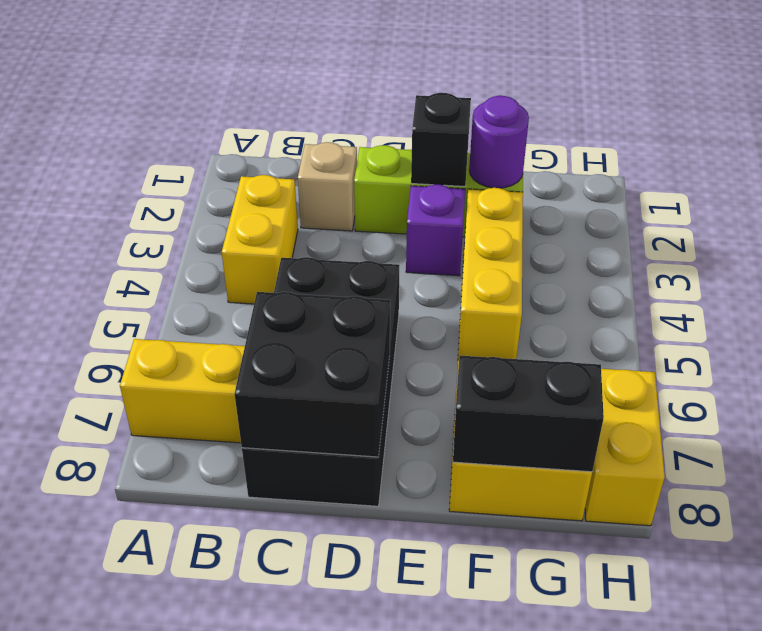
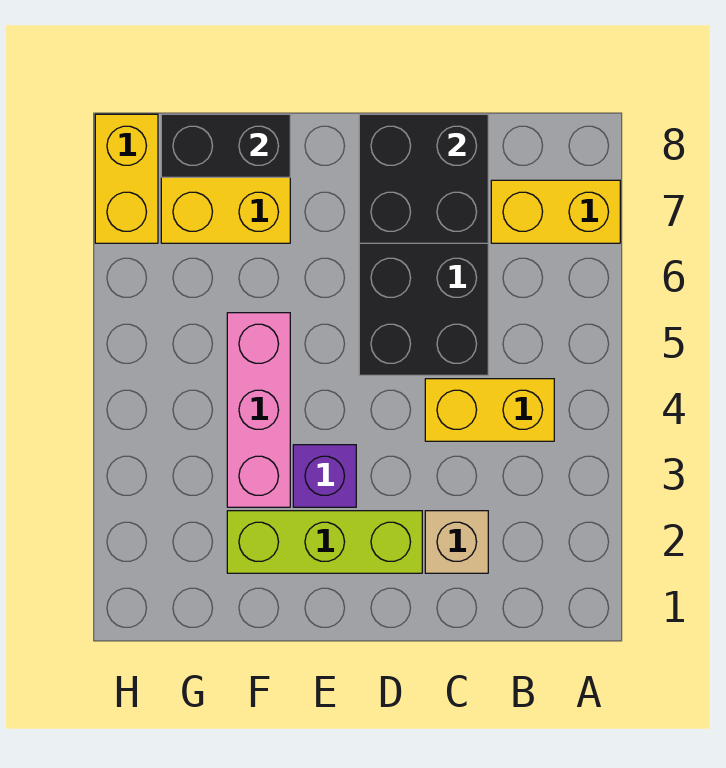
yellow 1x2 brick [222,175,298,304] -> yellow 1x2 brick turned to [425,379,554,441]
black 1x1 brick [411,93,471,186] -> none
purple 1x1 round brick [469,96,529,188] -> none
yellow 1x3 brick [458,188,523,360] -> pink 1x3 brick [227,313,290,507]

